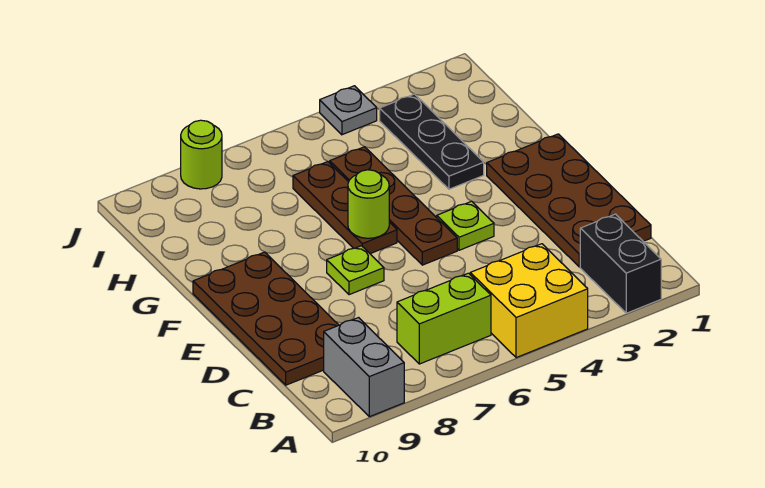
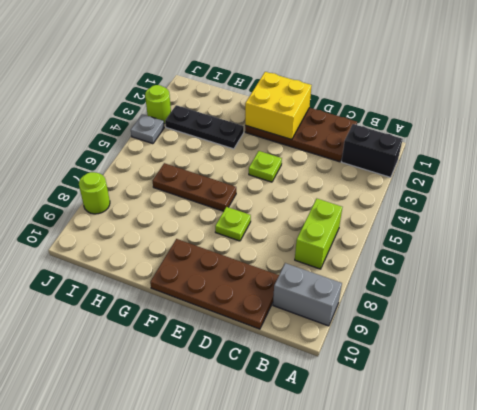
yellow 2x2 brick [470,244,588,358] -> yellow 2x2 brick moved to [245,72,312,140]
brown 1x4 plate [330,147,457,265] -> none
lime 1x1 round brick [348,170,389,238] -> lime 1x1 round brick moved to [145,85,171,123]

